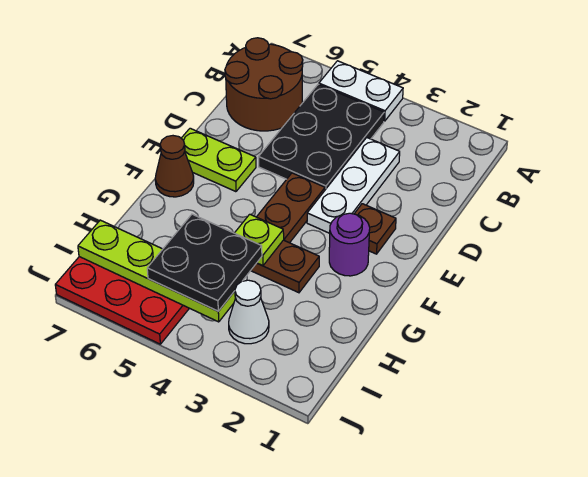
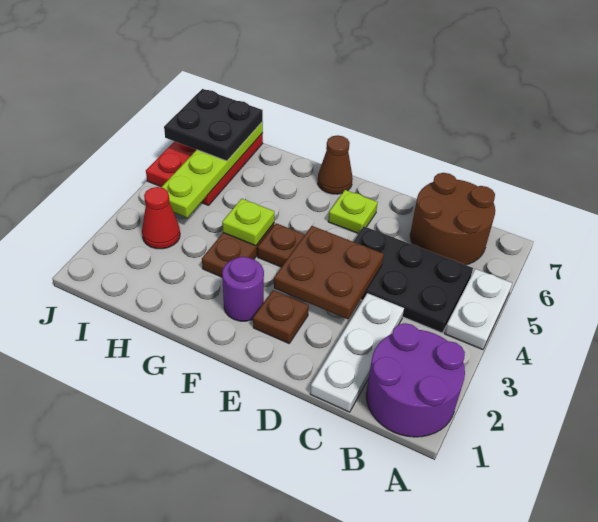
none -> purple 2x2 round brick [366,323,465,437]
white 1x3 plate [307,138,400,233] -> white 1x3 plate turned to [310,293,404,412]
none -> brown 2x2 plate [274,226,384,319]
lime 1x2 plate [181,128,256,192] -> lime 1x1 plate [328,190,378,234]
black 2x2 plate [147,214,262,311] -> black 2x2 plate moved to [164,89,263,161]
white 1x1 cone [229,280,269,344] -> red 1x1 cone [142,187,180,249]

